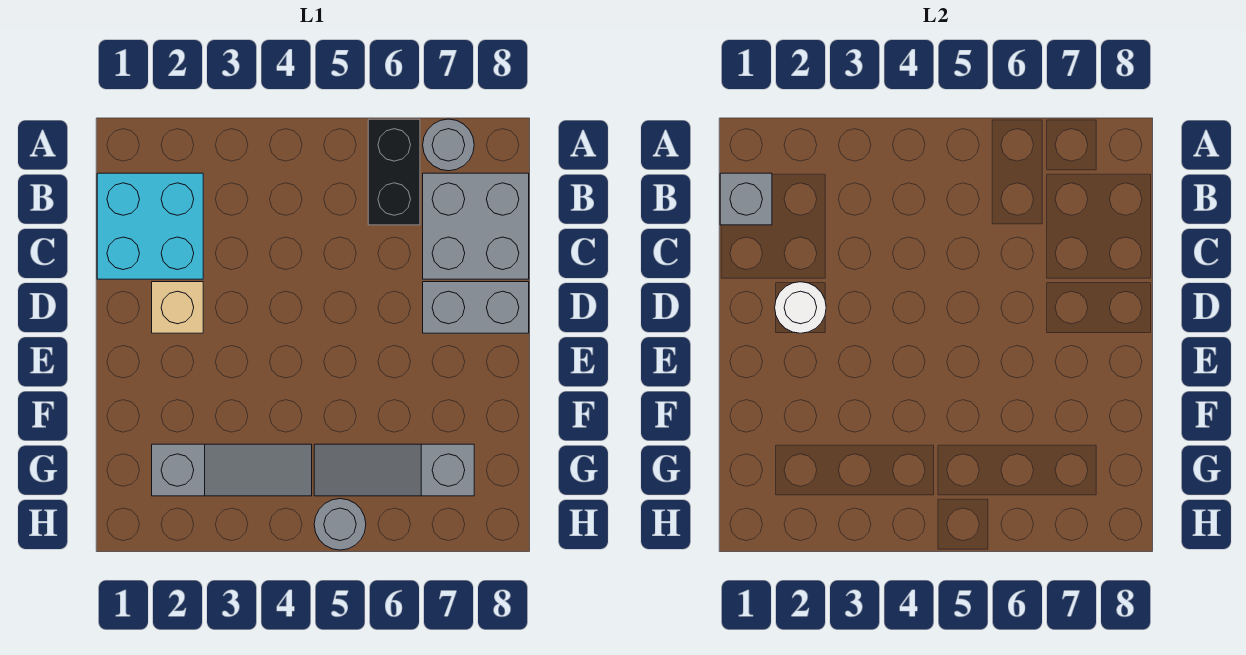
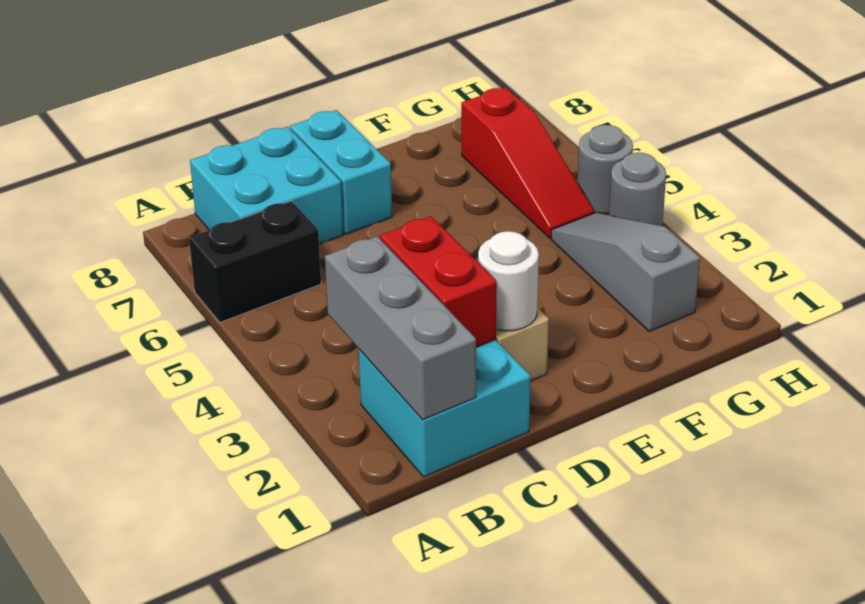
grey 1x1 round brick [423,119,474,171] -> grey 1x1 round brick moved to [609,153,666,226]
grey 1x1 brick [720,173,772,225] -> grey 1x3 brick [325,236,476,420]
grey 2x2 brick [423,173,529,279] -> cyan 2x2 brick [190,127,343,244]
none -> red 1x2 brick [380,216,497,347]
grey 1x2 brick [423,282,529,333] -> cyan 1x2 brick [290,110,392,234]
grey 1x3 slope [314,444,474,496] -> red 1x3 slope [461,87,595,238]

